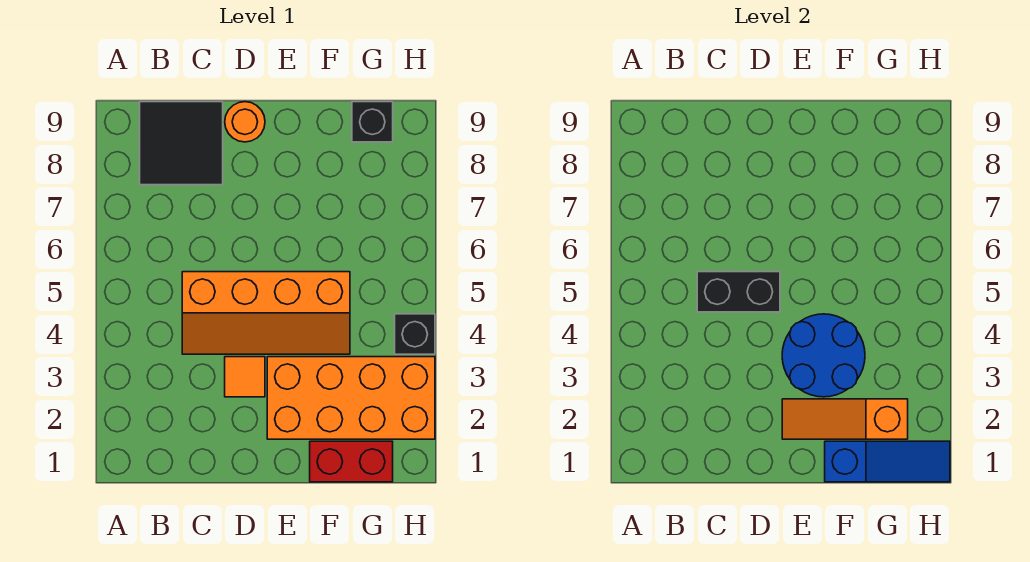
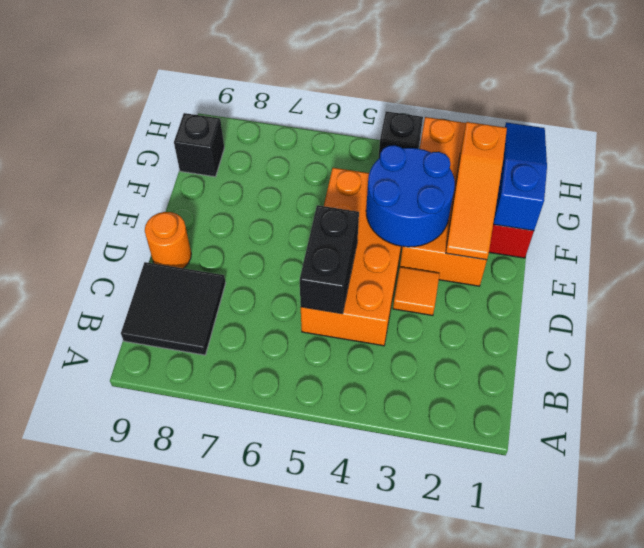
orange 2x4 slope [182,272,350,354] -> orange 2x4 brick [301,168,402,346]

